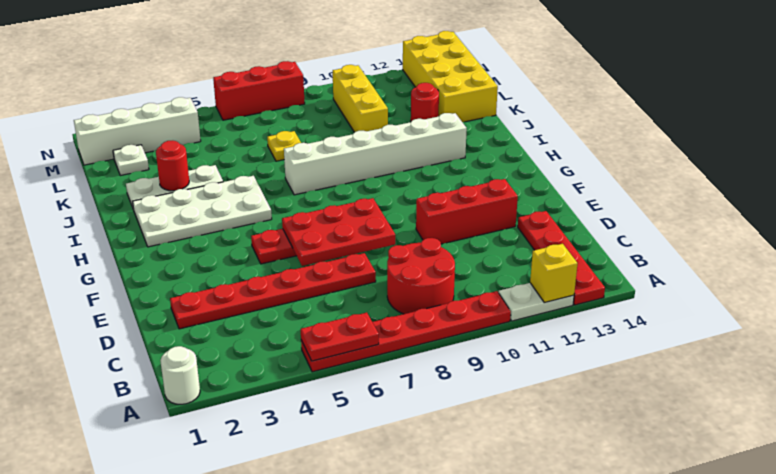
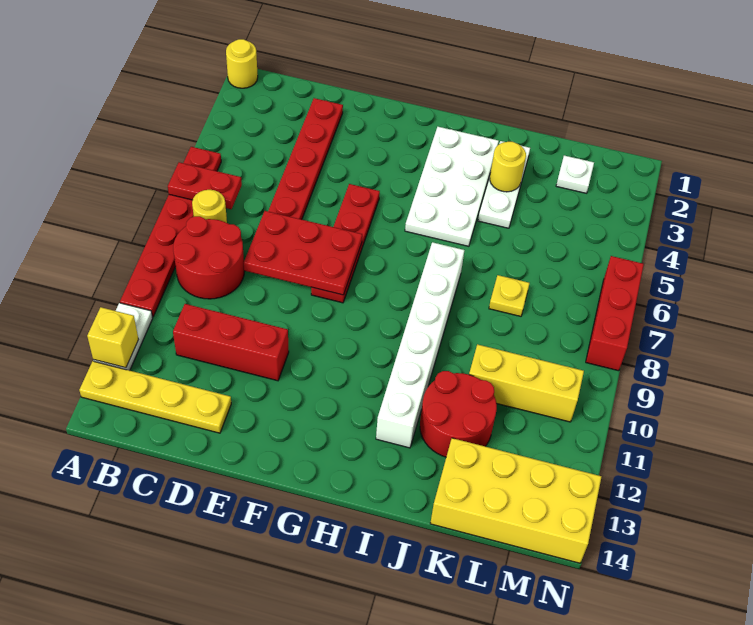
white 1x1 round brick [160,346,200,404] -> yellow 1x1 round brick [226,39,258,88]
red 1x2 plate [301,313,379,361] -> red 1x2 plate turned to [168,162,242,209]
red 1x4 plate [518,211,605,305] -> yellow 1x4 plate [79,361,231,433]
none -> yellow 1x1 round brick [192,190,227,223]
red 2x3 plate [282,198,395,266] -> red 2x3 plate turned to [244,211,362,295]
red 1x3 brick [416,179,518,244] -> red 1x3 brick turned to [173,304,289,381]
red 1x1 round brick [156,141,189,191] -> yellow 1x1 round brick [490,142,526,192]
red 1x1 round brick [411,83,439,121] -> red 2x2 round brick [420,371,497,457]
white 1x4 brick [74,97,201,165] -> none

